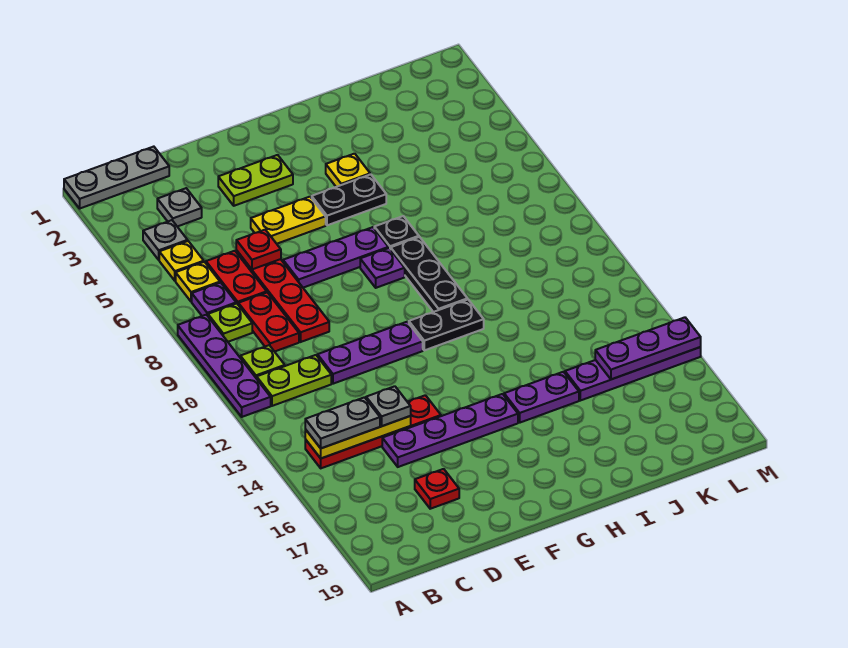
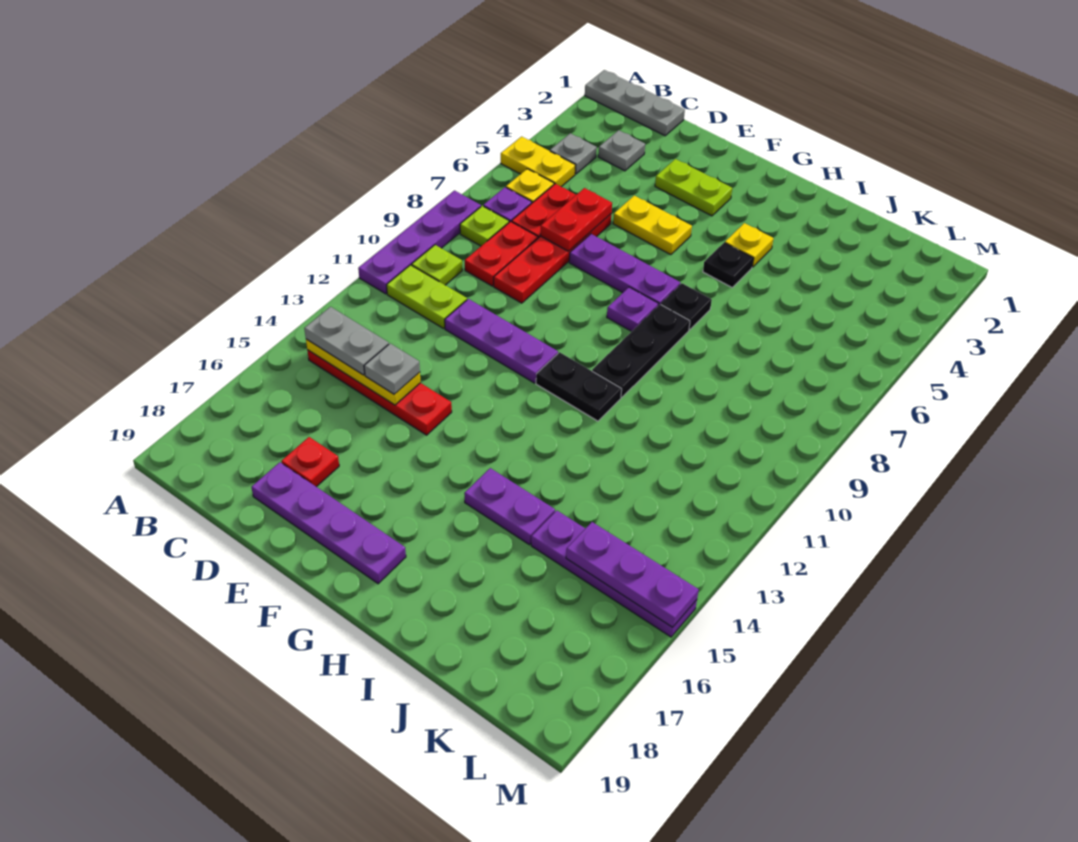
yellow 1x1 plate [159,241,204,281] -> yellow 1x2 plate [501,136,575,187]
red 1x1 plate [236,230,281,269] -> red 1x2 plate [540,188,612,251]
purple 1x4 plate [382,394,518,467] -> purple 1x4 plate moved to [251,462,406,584]
black 1x2 plate [312,174,386,225] -> black 1x1 plate [703,243,753,287]

